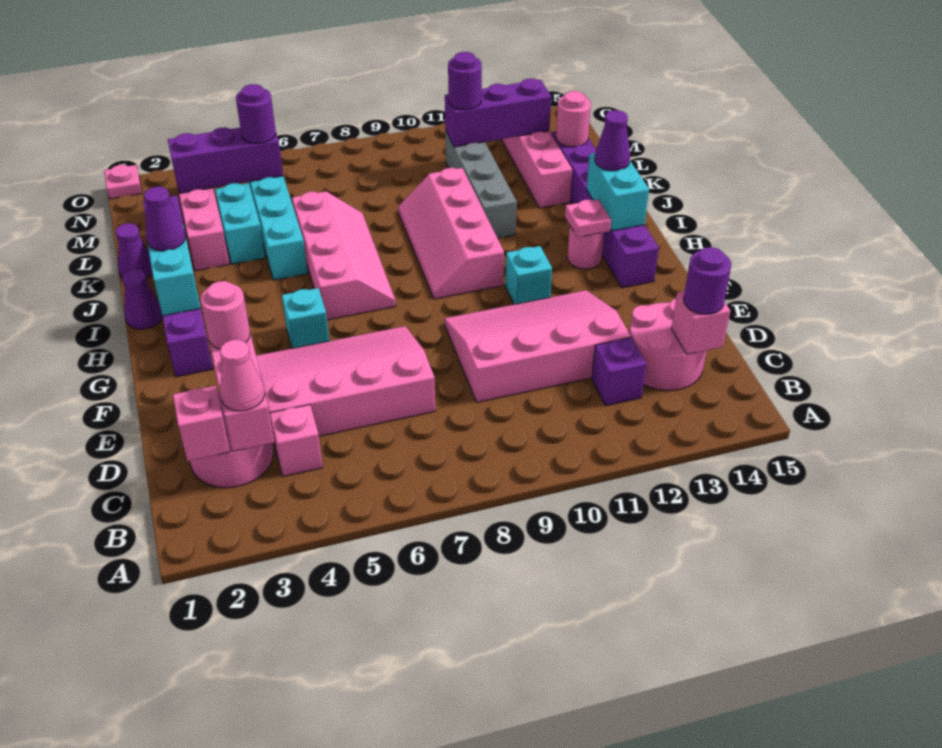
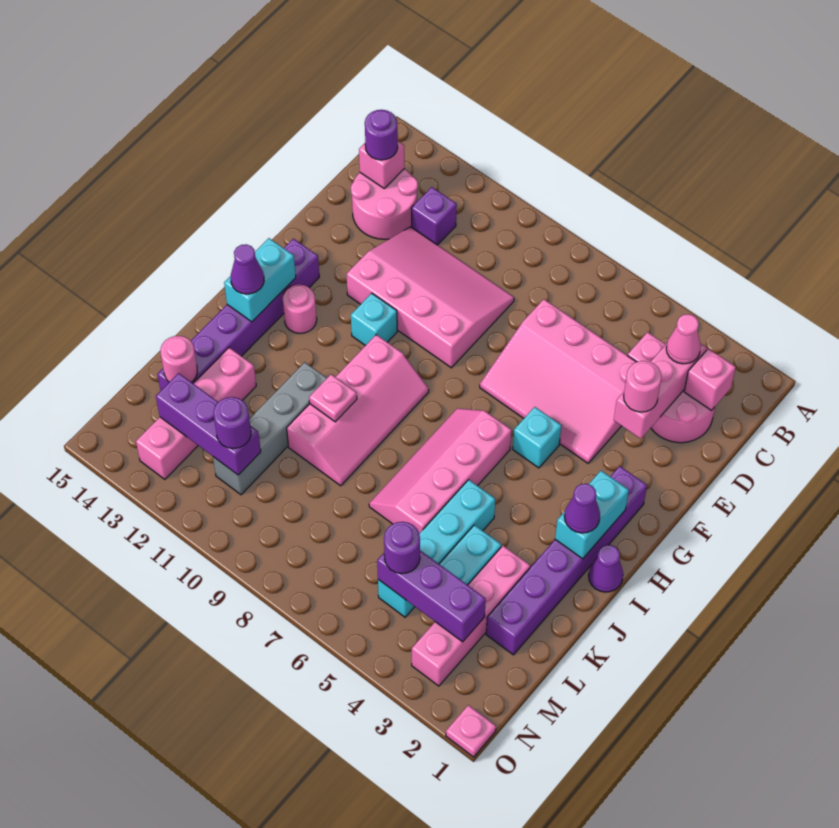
pink 3x4 slope [444,290,631,402] -> pink 3x4 slope turned to [346,227,514,368]
pink 1x1 plate [565,199,611,237] -> pink 1x1 plate moved to [309,374,357,422]
purple 1x1 cone [116,223,153,278] -> none

